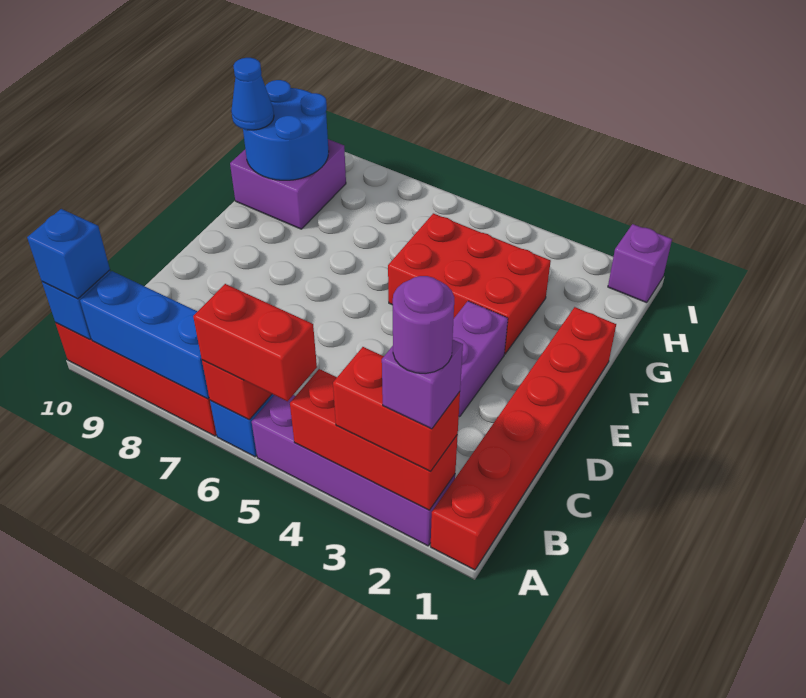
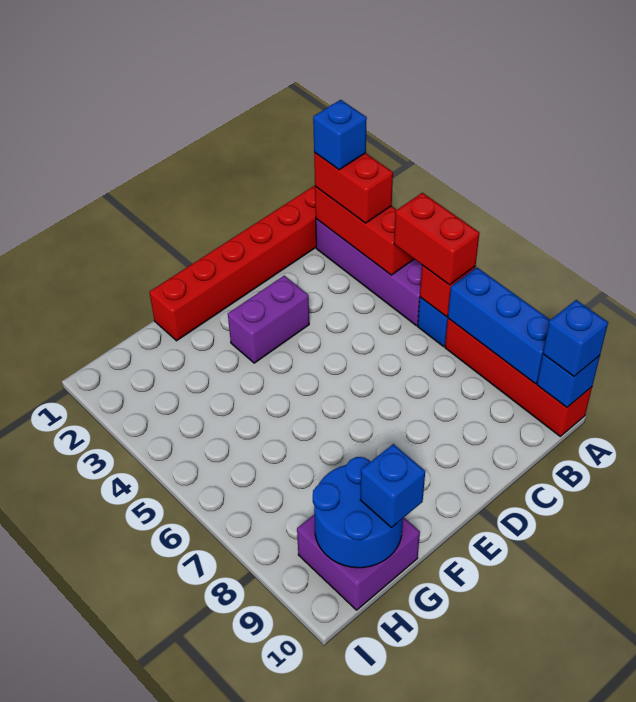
purple 1x1 brick [382,340,463,429] -> blue 1x1 brick [313,100,367,170]
purple 1x1 round brick [393,276,454,374] -> none
red 2x3 brick [388,213,551,354] -> none
blue 1x1 cone [231,58,274,130] -> blue 1x1 brick [360,444,425,528]
purple 1x1 brick [608,224,672,303] -> none

